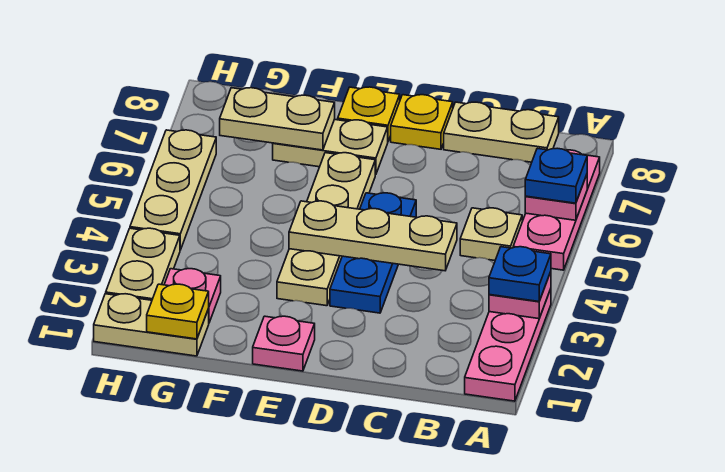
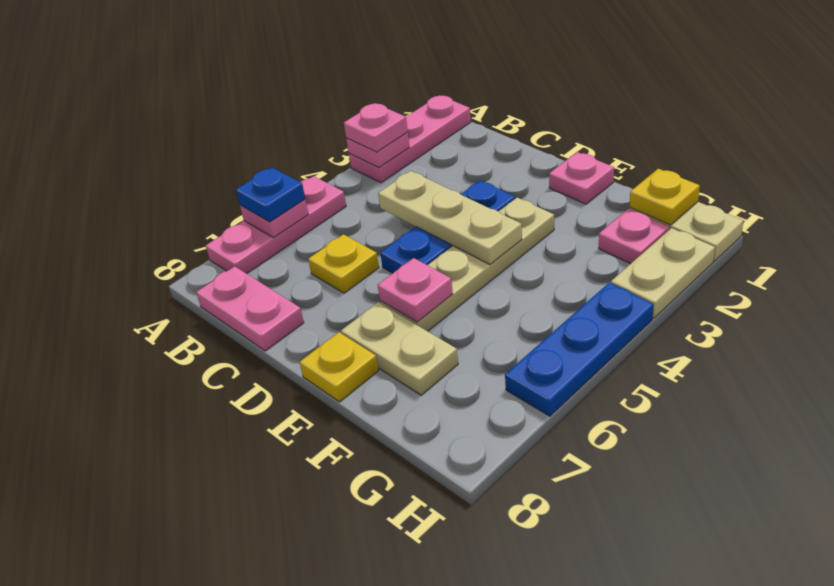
blue 1x1 plate [489,247,551,301] -> pink 1x1 plate [344,103,408,152]
tan 1x1 plate [460,208,522,260] -> none
tan 1x2 plate [444,102,559,162] -> pink 1x2 plate [196,266,304,351]
yellow 1x1 plate [391,95,453,149] -> yellow 1x1 plate moved to [308,234,379,293]
none -> pink 1x1 plate [378,258,453,322]
tan 1x2 plate [220,88,335,150] -> none
tan 1x3 plate [130,130,216,250] -> blue 1x3 plate [505,283,654,416]

